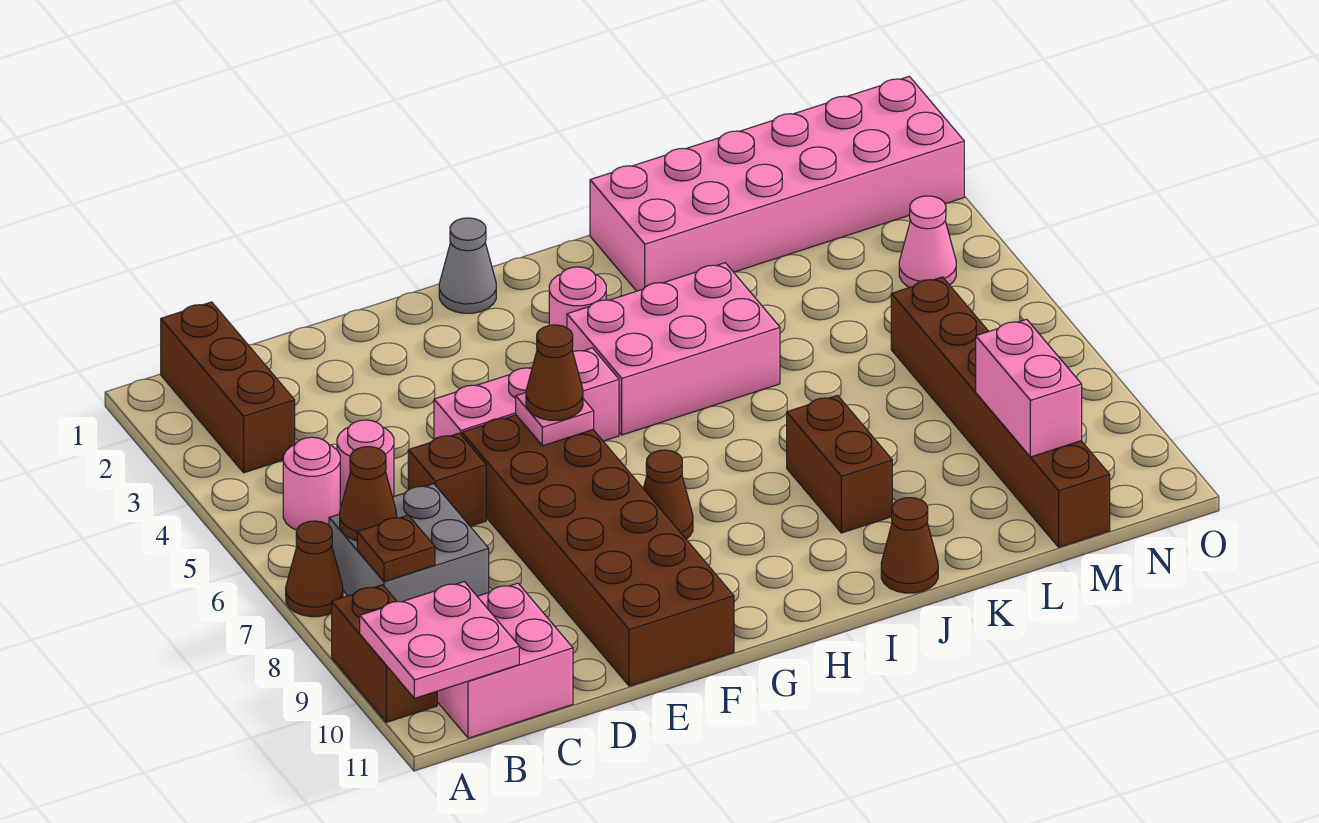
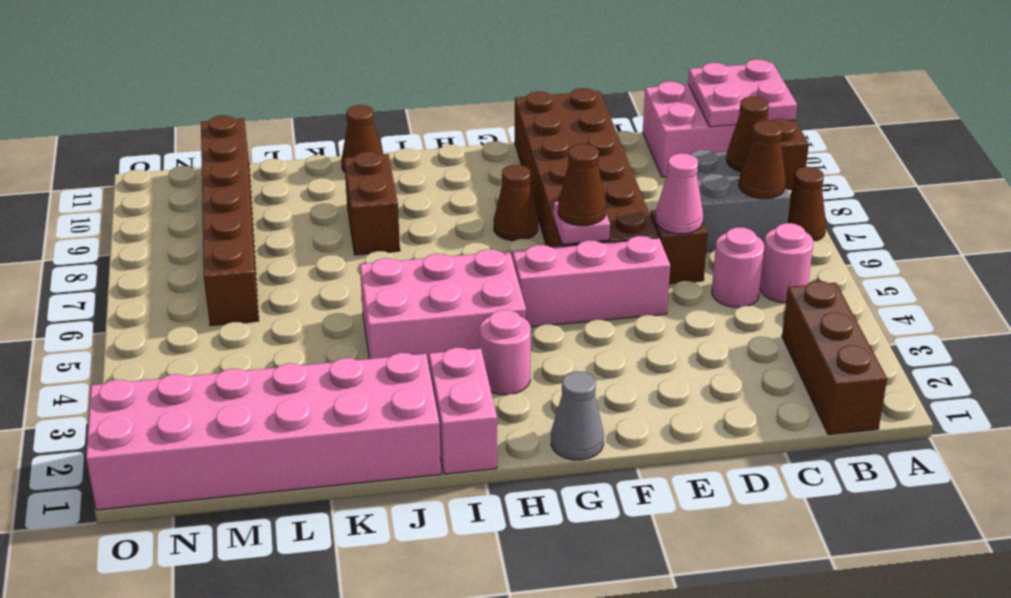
brown 1x1 plate [357,515,435,581] -> brown 1x1 cone [726,96,769,172]
pink 1x2 brick [976,319,1082,457] -> pink 1x2 brick moved to [429,348,497,474]
pink 1x1 cone [899,196,956,287] -> pink 1x1 cone moved to [655,153,703,234]

